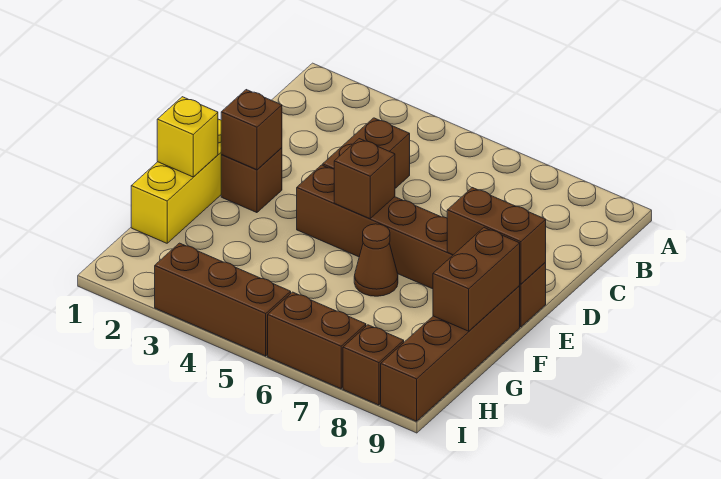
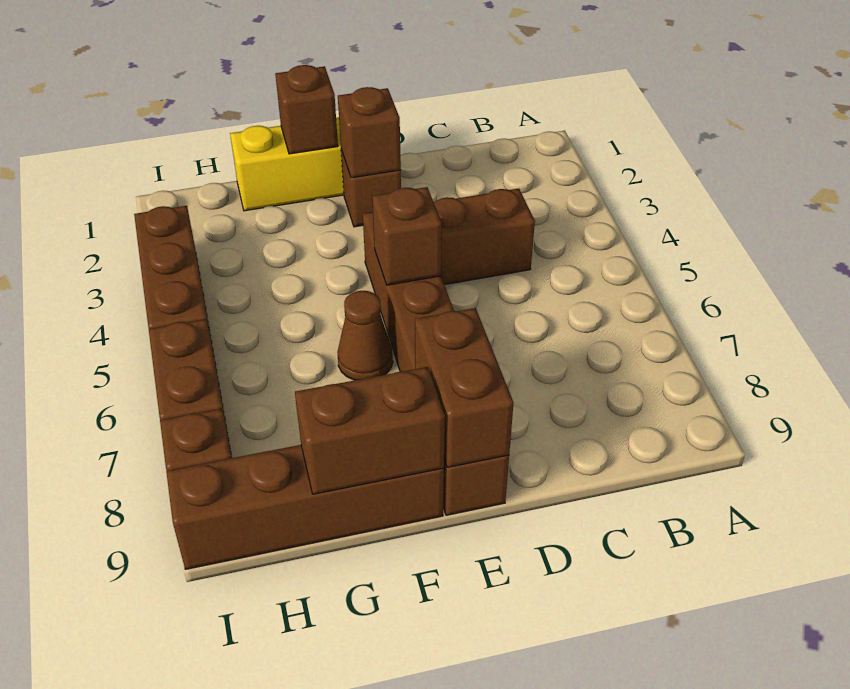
yellow 1x1 brick [157,97,218,177] -> brown 1x1 brick [275,65,338,154]

